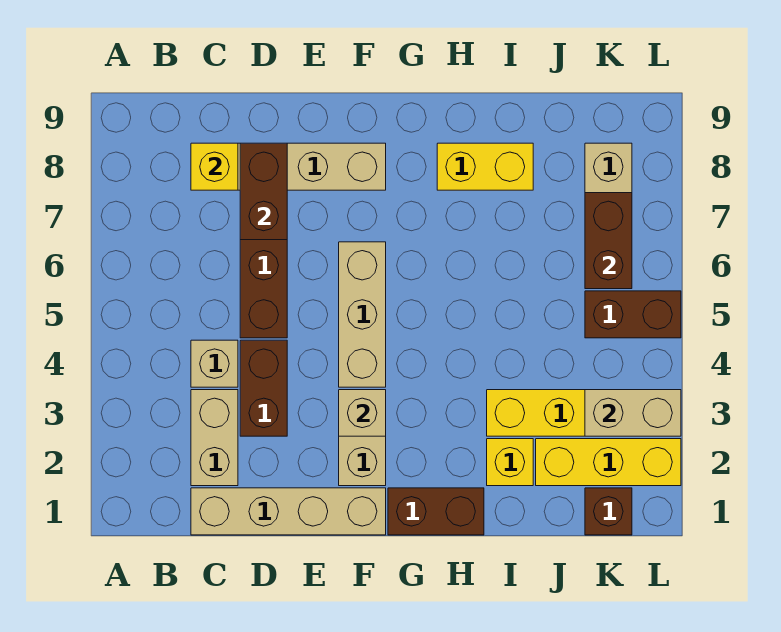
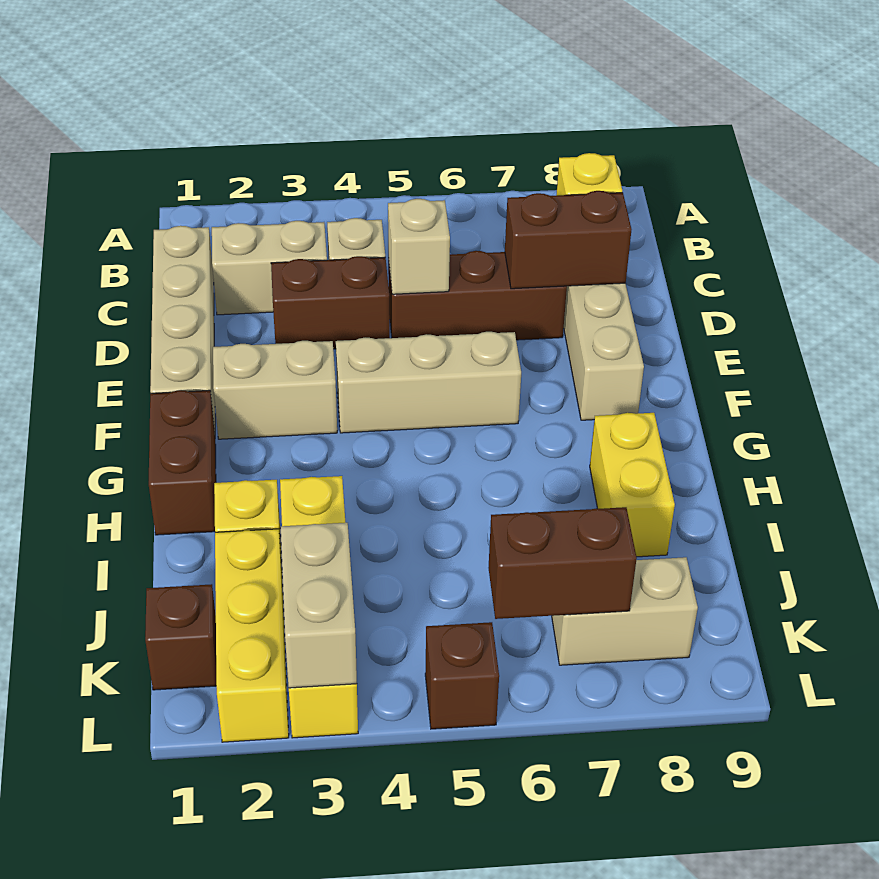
tan 1x1 brick [339,390,386,436] -> tan 1x1 brick moved to [388,199,450,294]
brown 1x2 brick [585,291,681,338] -> brown 1x1 brick [425,622,499,729]

